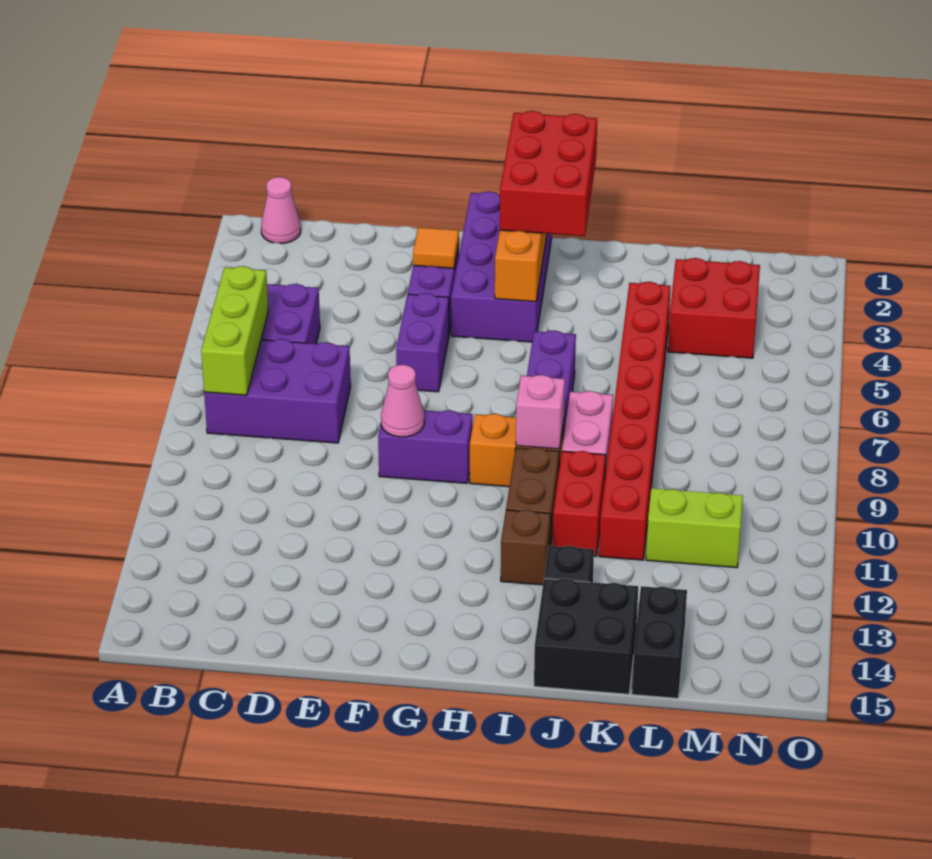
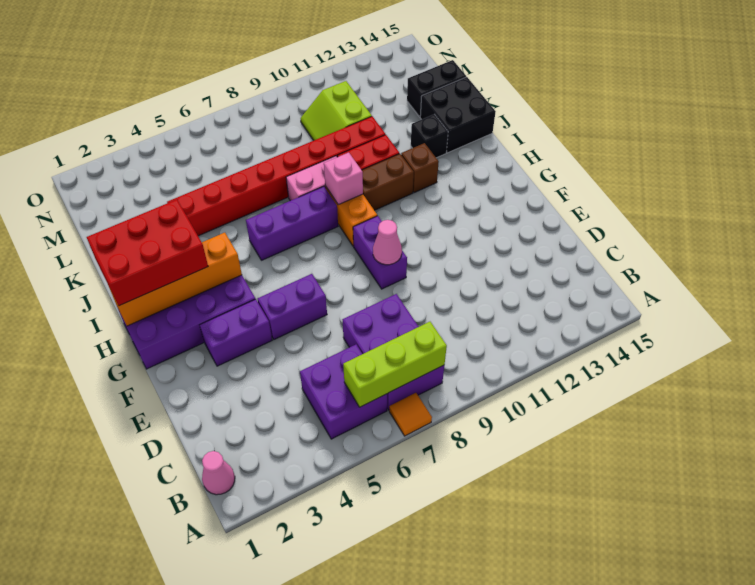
orange 1x1 tile [413,227,459,268] -> orange 1x1 tile moved to [389,393,432,436]
red 2x2 brick [668,258,760,358] -> none

